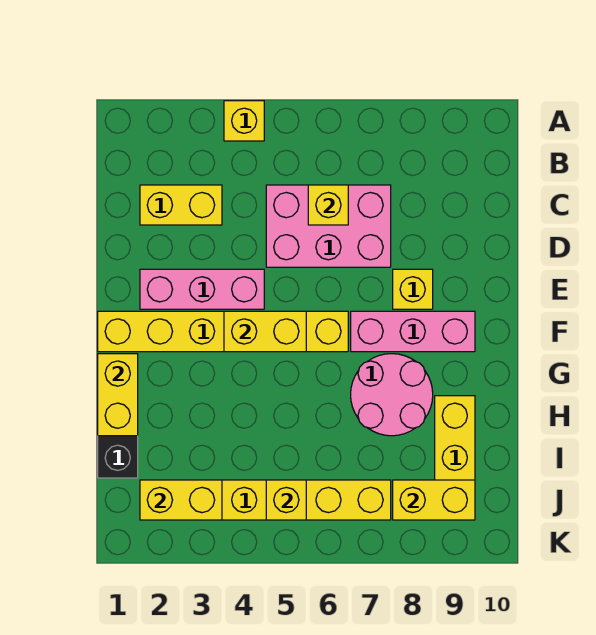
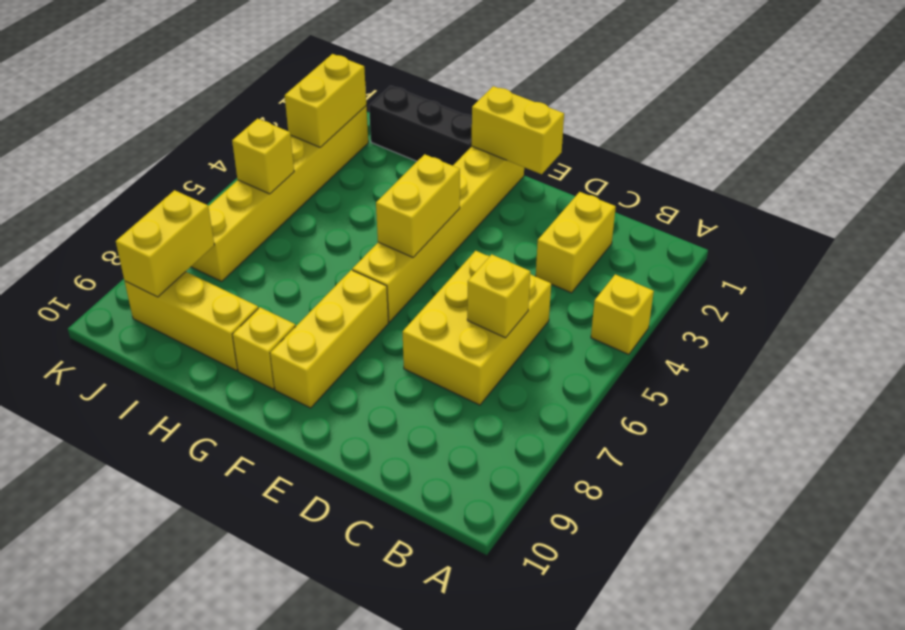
pink 2x3 brick [266,185,391,267] -> yellow 2x3 brick [403,251,551,405]
pink 1x3 brick [140,269,264,309] -> none
yellow 1x1 brick [393,269,433,309] -> yellow 1x1 brick moved to [232,307,296,389]
pink 1x3 brick [351,311,475,352] -> yellow 1x3 brick [270,270,388,408]
yellow 1x2 brick [98,354,138,436] -> yellow 1x2 brick moved to [472,86,564,174]
pink 2x2 round brick [351,354,433,436] -> none

